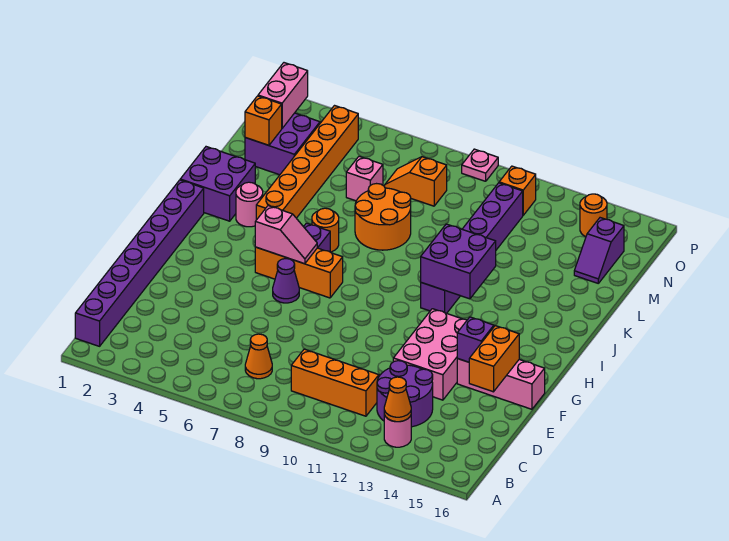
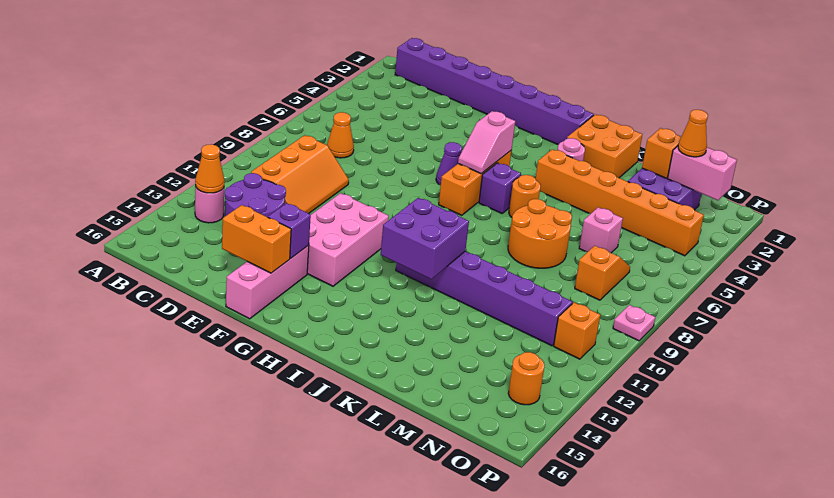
pink 2x3 brick [393,309,467,400] -> pink 2x3 brick turned to [307,193,389,286]
purple 2x2 brick [180,147,255,221] -> orange 2x2 brick [567,115,642,178]
purple 1x2 slope [574,218,624,283] -> none
none -> orange 1x1 cone [678,110,708,157]

